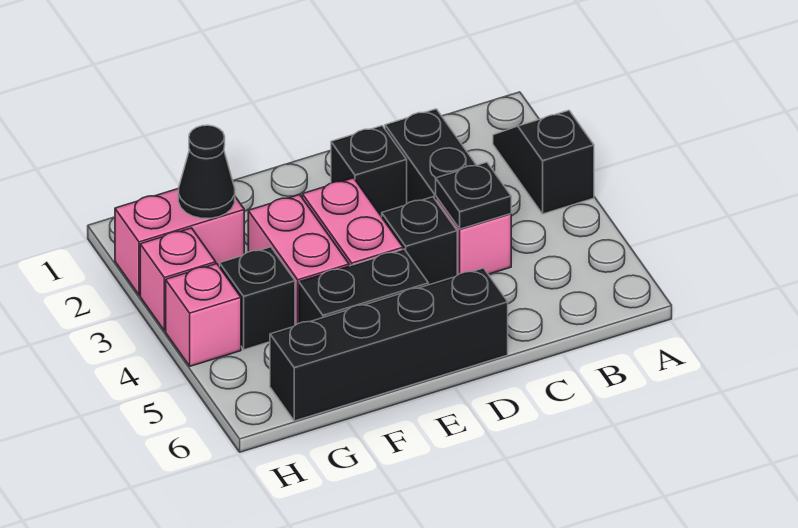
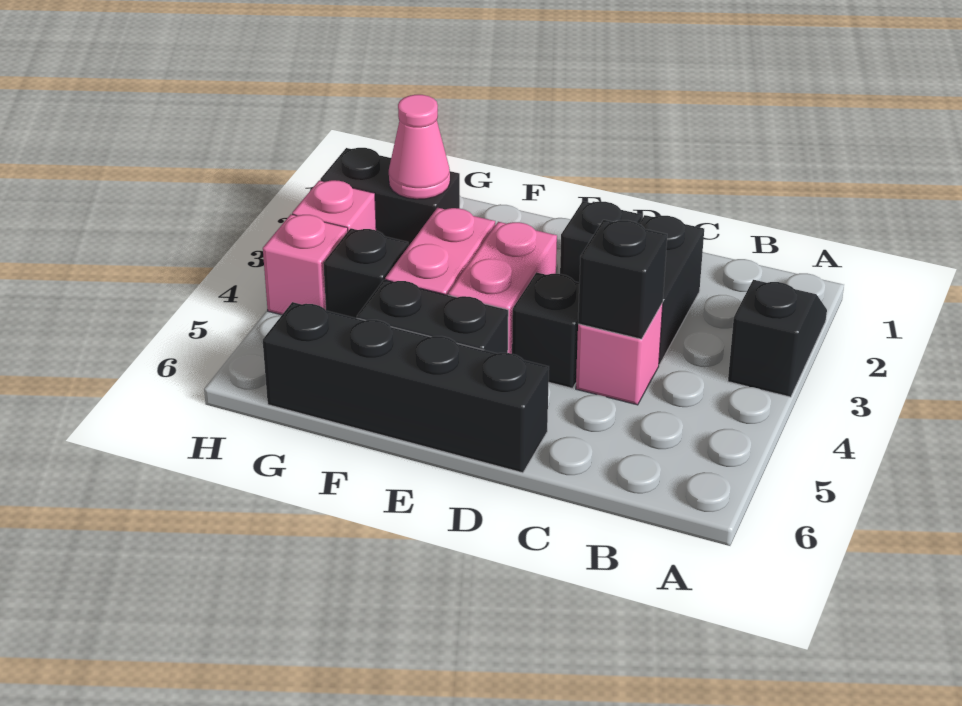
black 1x1 plate [436,162,511,229] -> black 1x1 brick [578,220,667,339]
pink 1x2 brick [115,188,244,295] -> black 1x2 brick [320,148,460,246]
black 1x1 cone [178,125,235,218] -> pink 1x1 cone [389,95,450,199]

